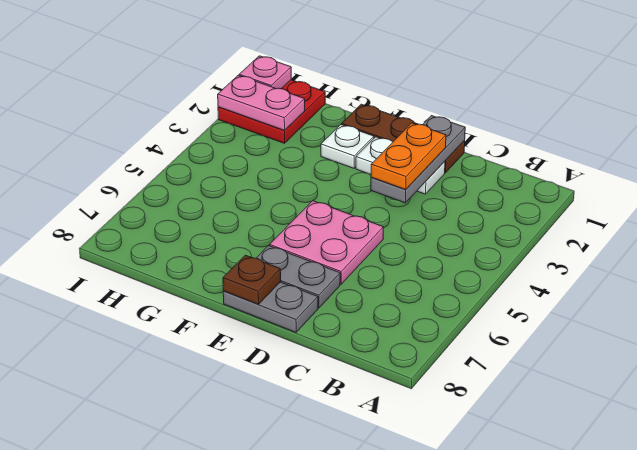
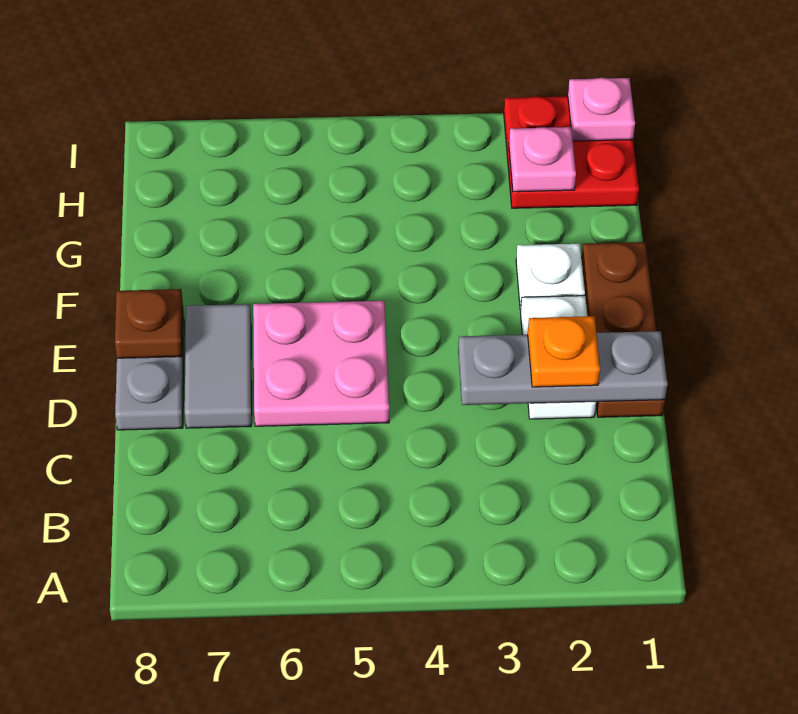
orange 1x2 plate [371,123,446,189] -> orange 1x1 plate [528,316,600,387]
grey 1x2 plate [257,246,340,308] -> grey 1x2 tile [185,304,252,428]
pink 1x2 plate [218,75,305,131] -> pink 1x1 plate [509,127,576,192]

